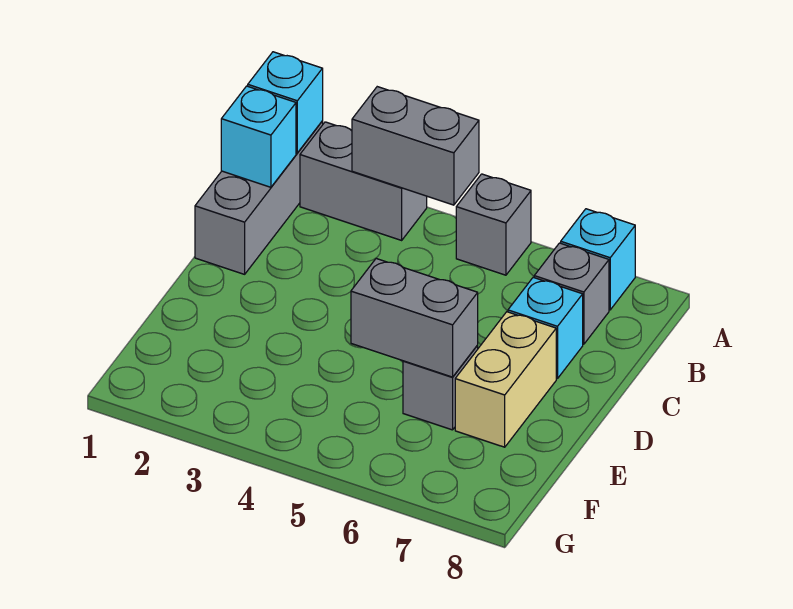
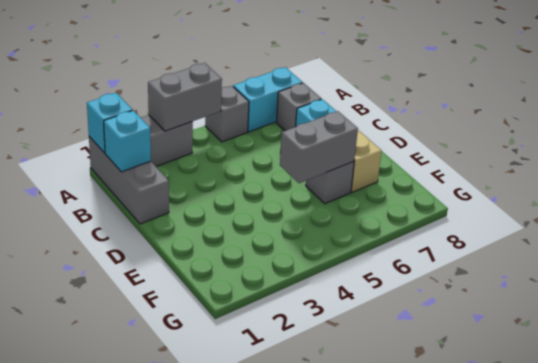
cyan 1x1 brick [561,209,635,310] -> cyan 1x2 brick [233,67,303,132]

